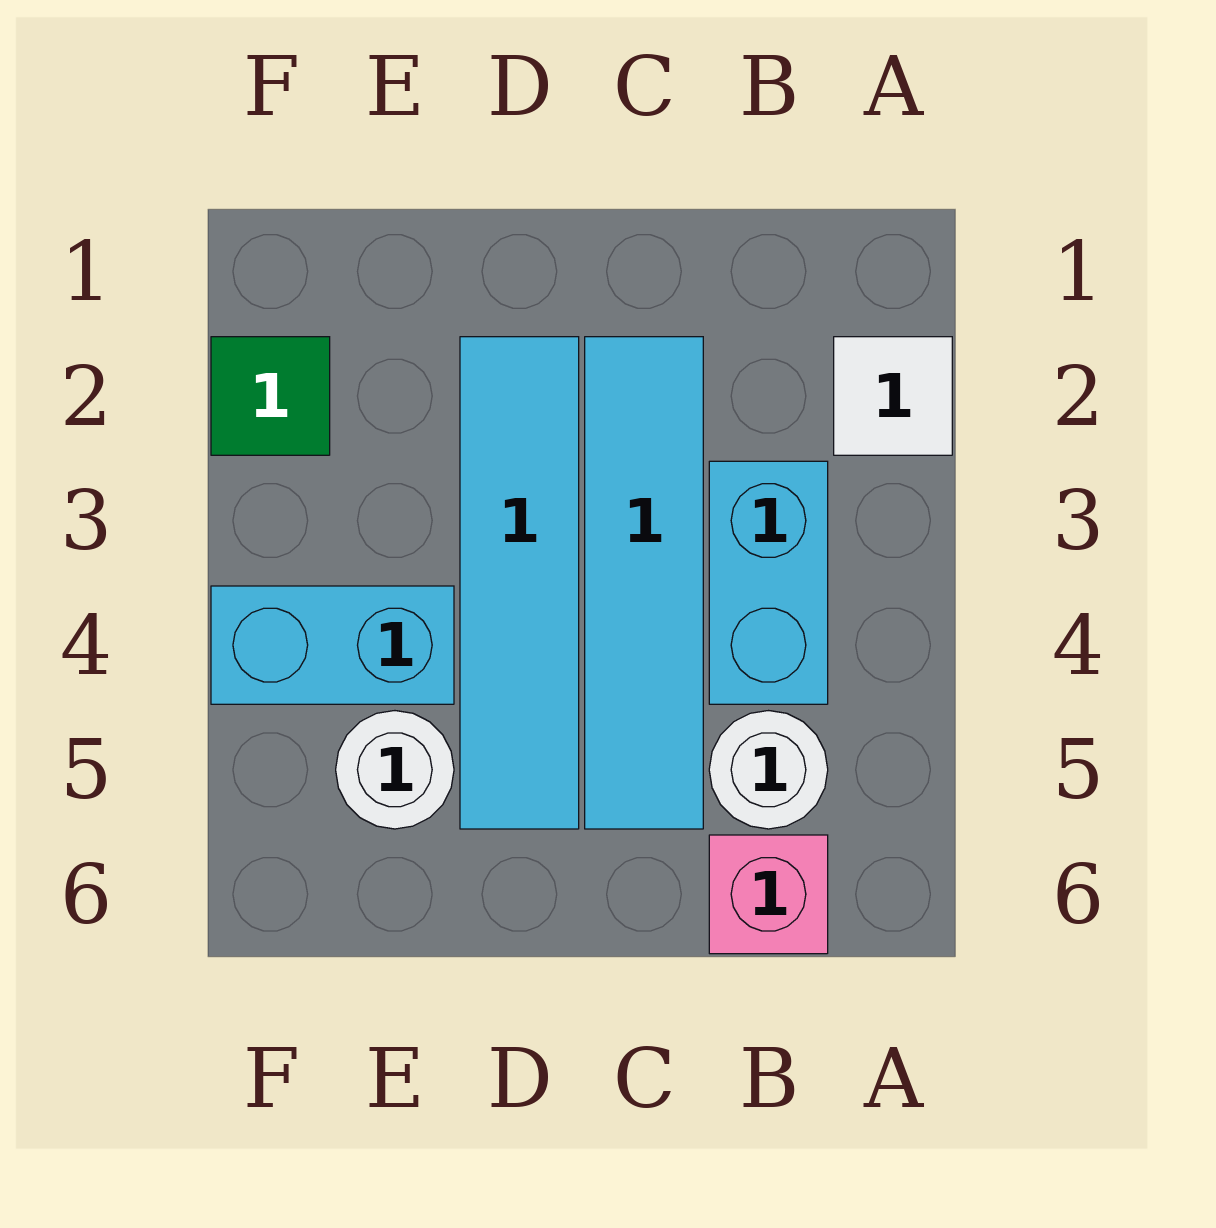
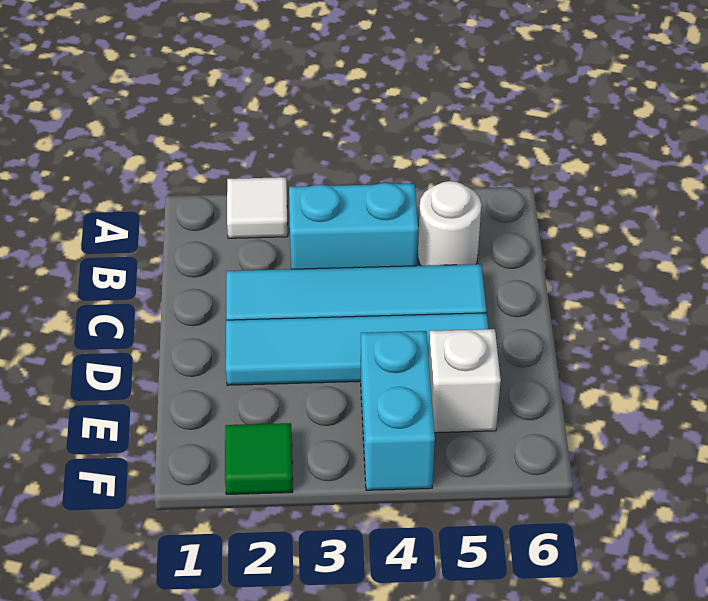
pink 1x1 brick [709,835,828,954] -> none
white 1x1 round brick [336,711,454,829] -> white 1x1 brick [429,329,501,433]

